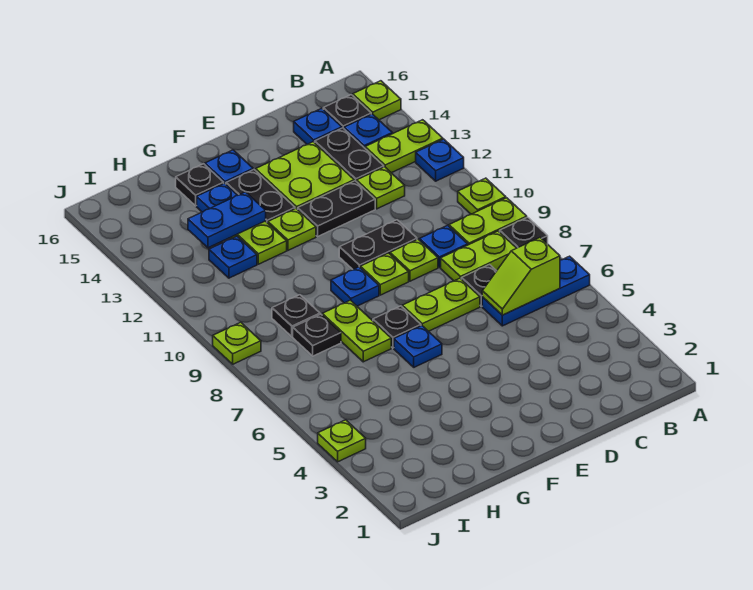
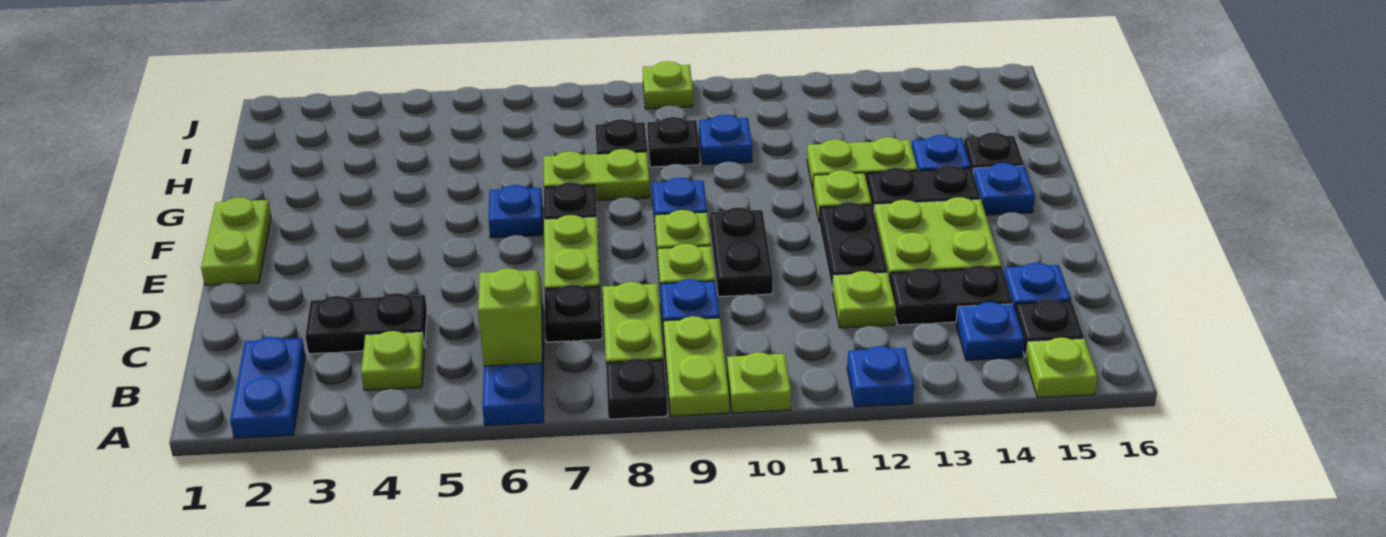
lime 1x2 plate [365,120,443,173] -> lime 1x2 plate moved to [201,197,271,285]
none -> black 1x2 plate [305,293,427,354]
blue 1x2 plate [188,192,266,248] -> blue 1x2 plate moved to [230,337,305,438]
blue 1x1 plate [209,236,257,278] -> blue 1x1 plate moved to [699,115,752,165]
lime 1x1 plate [318,420,366,462] -> lime 1x1 plate moved to [361,331,425,390]

